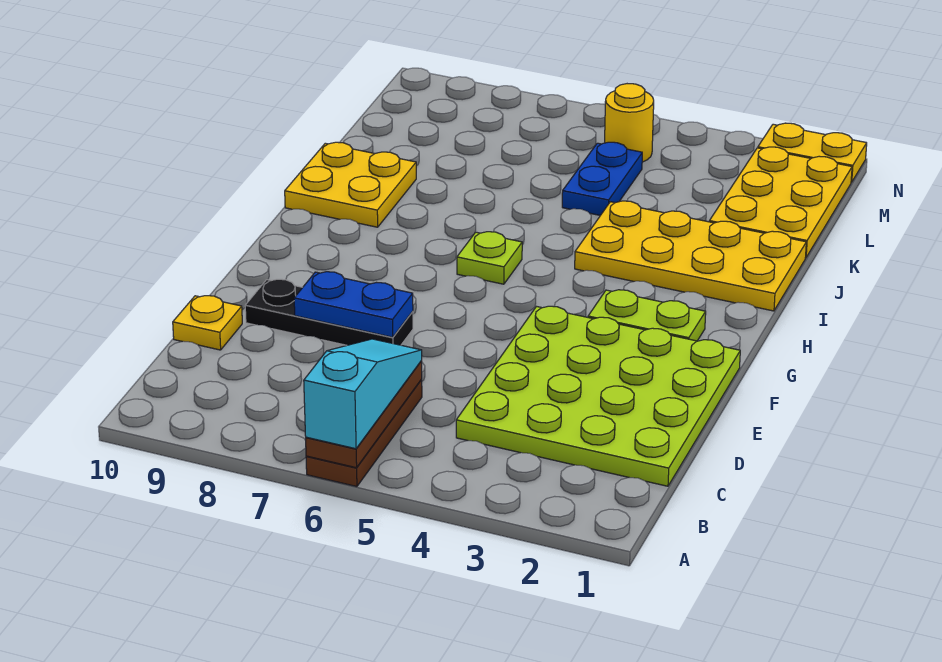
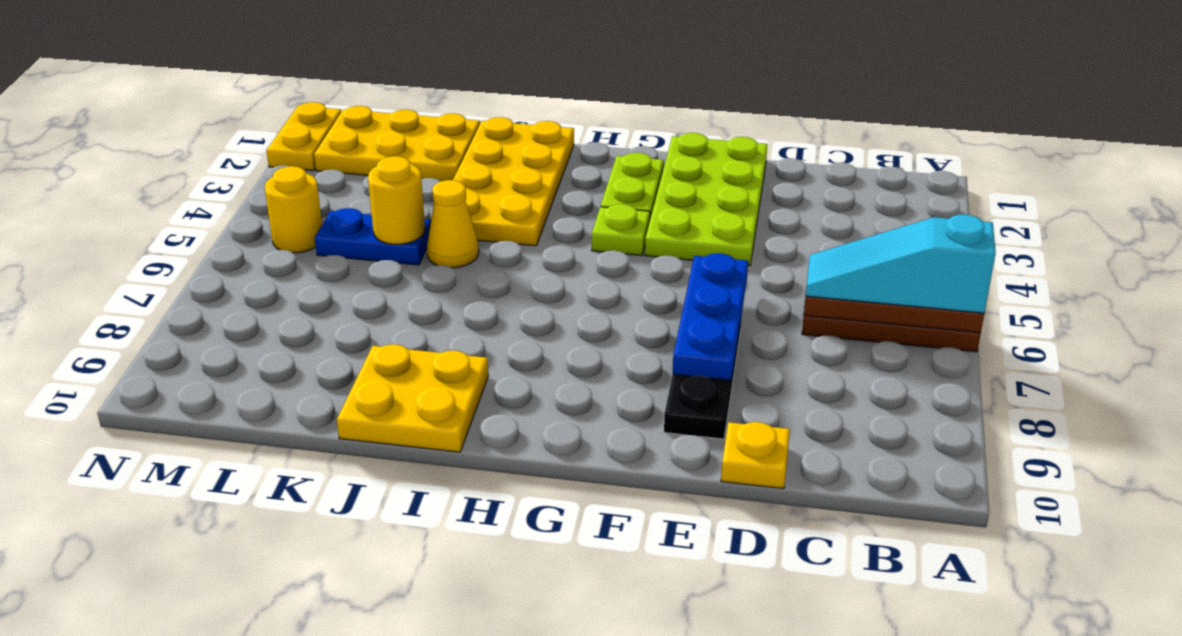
lime 4x4 plate [456,306,740,486] -> lime 2x4 plate [645,133,768,266]
blue 1x2 plate [294,272,413,337] -> blue 1x3 plate [673,253,748,380]
lime 1x1 plate [457,232,522,284] -> lime 1x1 plate moved to [592,204,650,256]
none -> yellow 1x1 cone [427,180,479,268]
none -> yellow 1x1 round brick [368,156,425,244]

